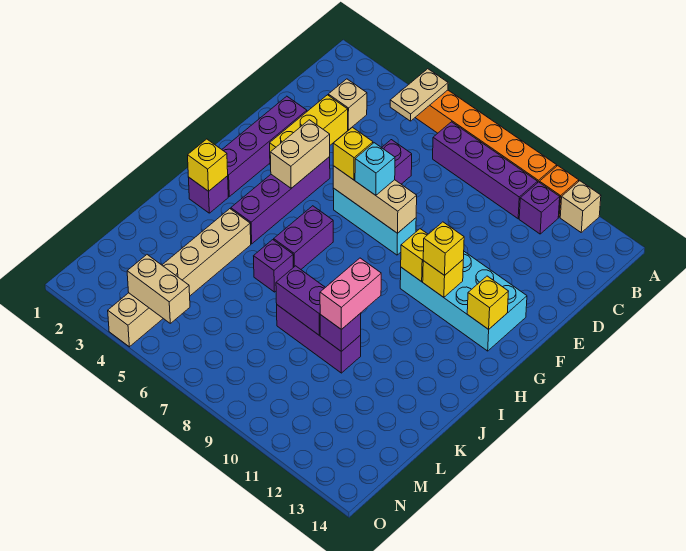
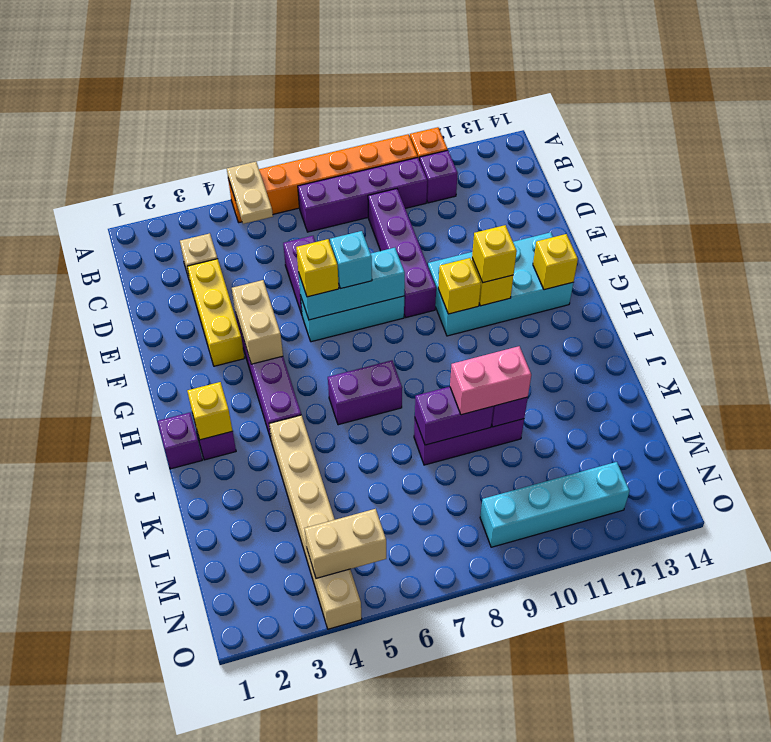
tan 1x1 brick [560,181,601,232] -> none
purple 1x4 brick [222,96,307,196] -> purple 1x4 brick moved to [368,189,436,317]
tan 1x3 brick [333,166,417,233] -> cyan 1x3 brick [298,248,405,320]
purple 1x2 brick [274,206,333,269] -> purple 1x2 brick turned to [328,360,402,425]
purple 1x1 brick [254,240,293,292] -> purple 1x1 brick moved to [158,413,202,469]
pink 1x2 brick [320,258,381,330] -> pink 1x2 brick turned to [450,346,531,415]
none -> cyan 1x4 brick [480,462,630,547]

